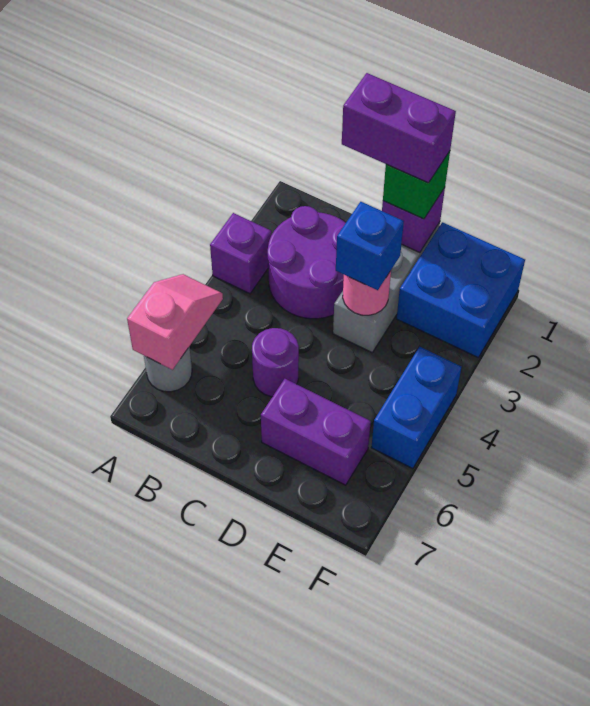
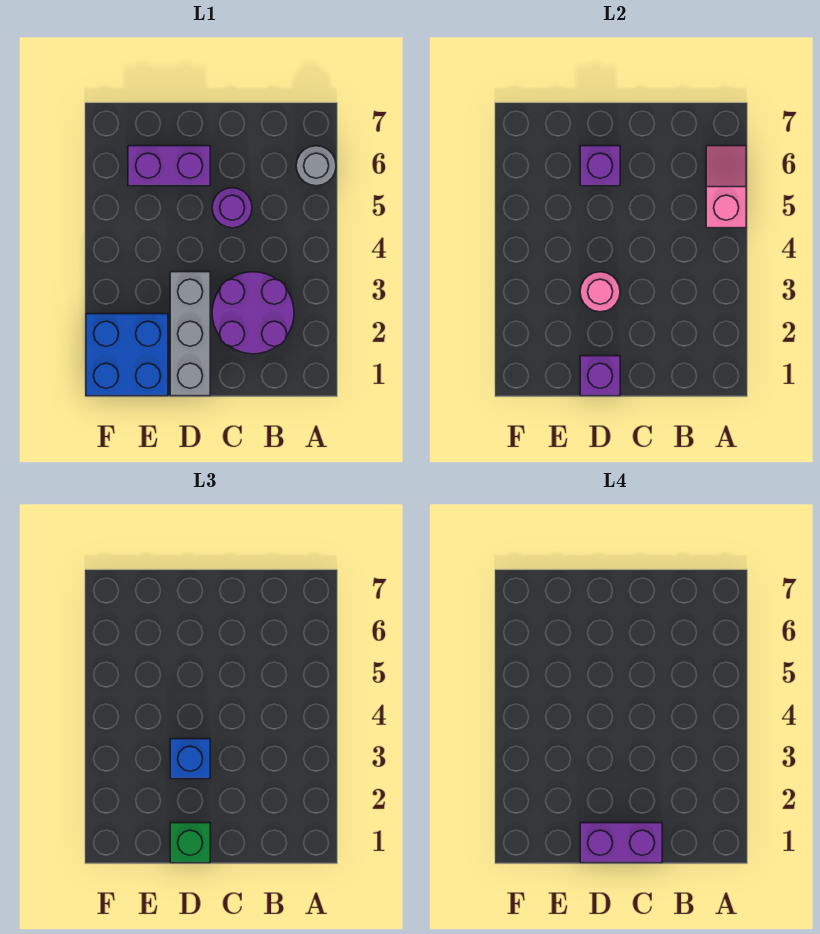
purple 1x1 brick [210,213,272,294] -> purple 1x1 brick moved to [580,146,620,186]
pink 1x2 slope [127,274,223,370] -> pink 1x2 slope turned to [706,146,746,228]
blue 1x2 brick [371,347,462,469] -> none

